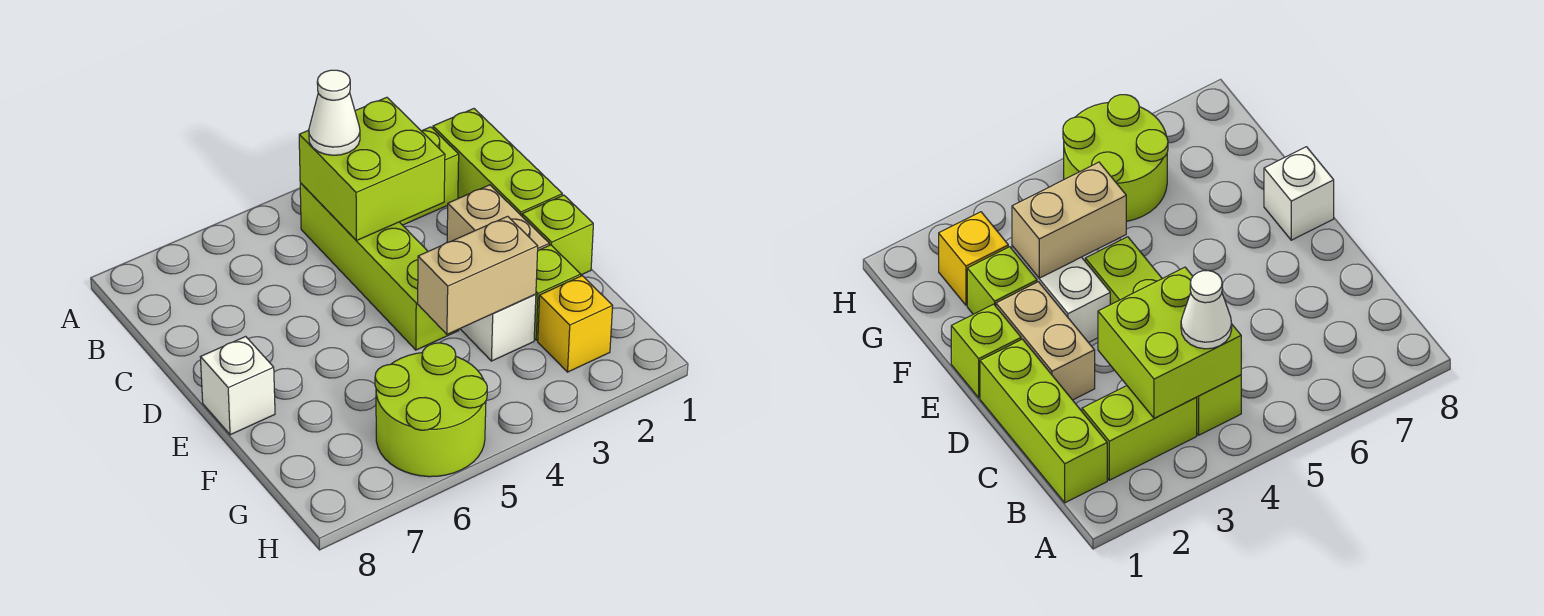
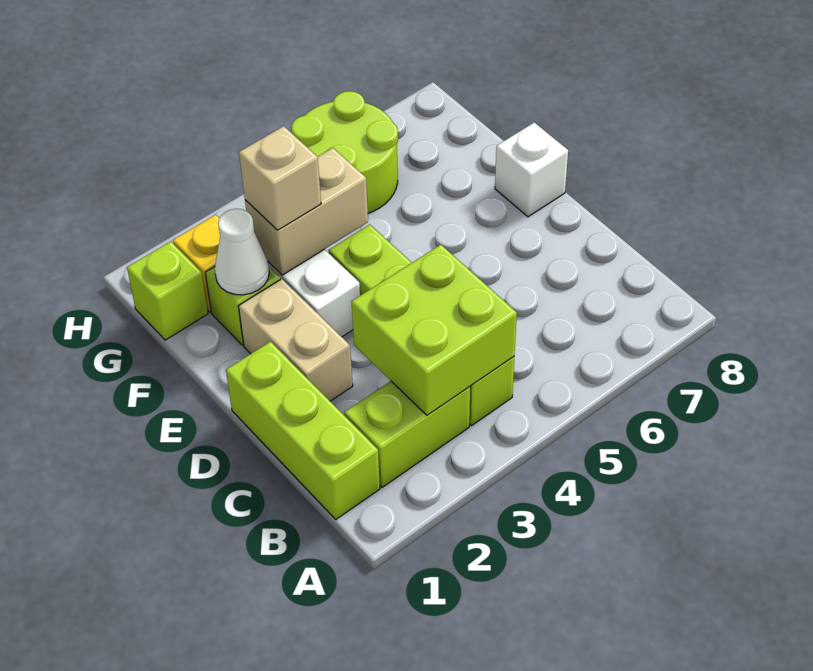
white 1x1 cone [309,70,360,155] -> white 1x1 cone moved to [215,209,269,295]
lime 1x1 brick [522,195,593,275] -> lime 1x1 brick moved to [127,241,208,340]
none -> tan 1x1 brick [239,126,321,230]

